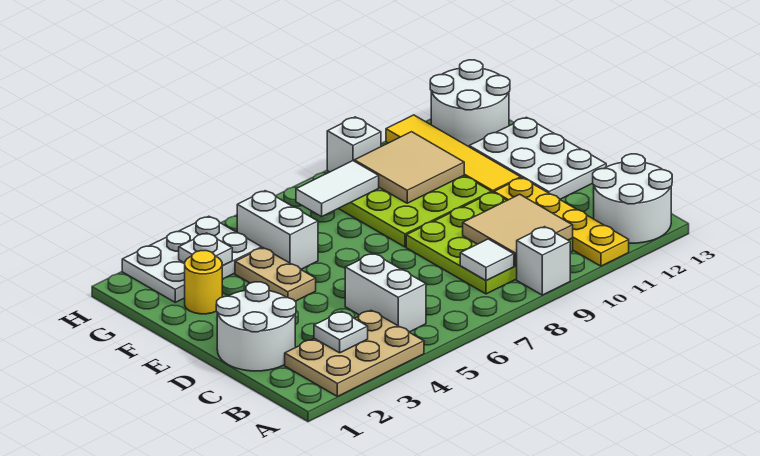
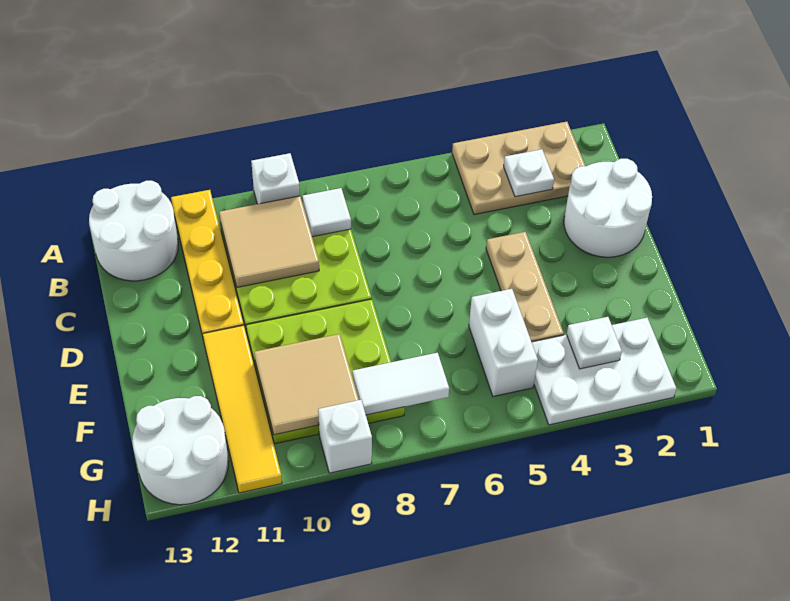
white 1x2 brick [345,253,426,332] -> none
white 2x3 plate [469,117,606,199] -> none
tan 1x2 plate [235,248,316,301] -> tan 1x3 plate [486,232,564,342]
yellow 1x1 round brick [185,251,222,314] -> none

